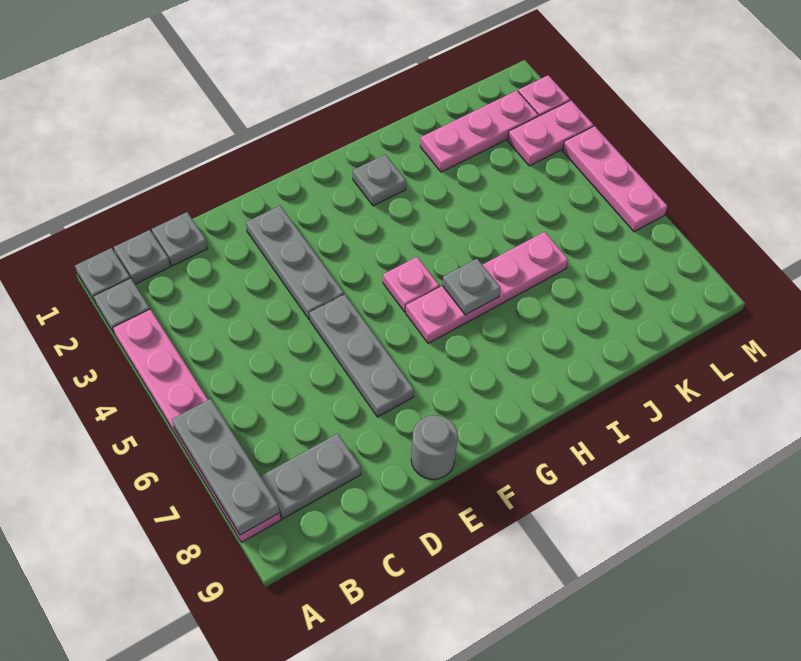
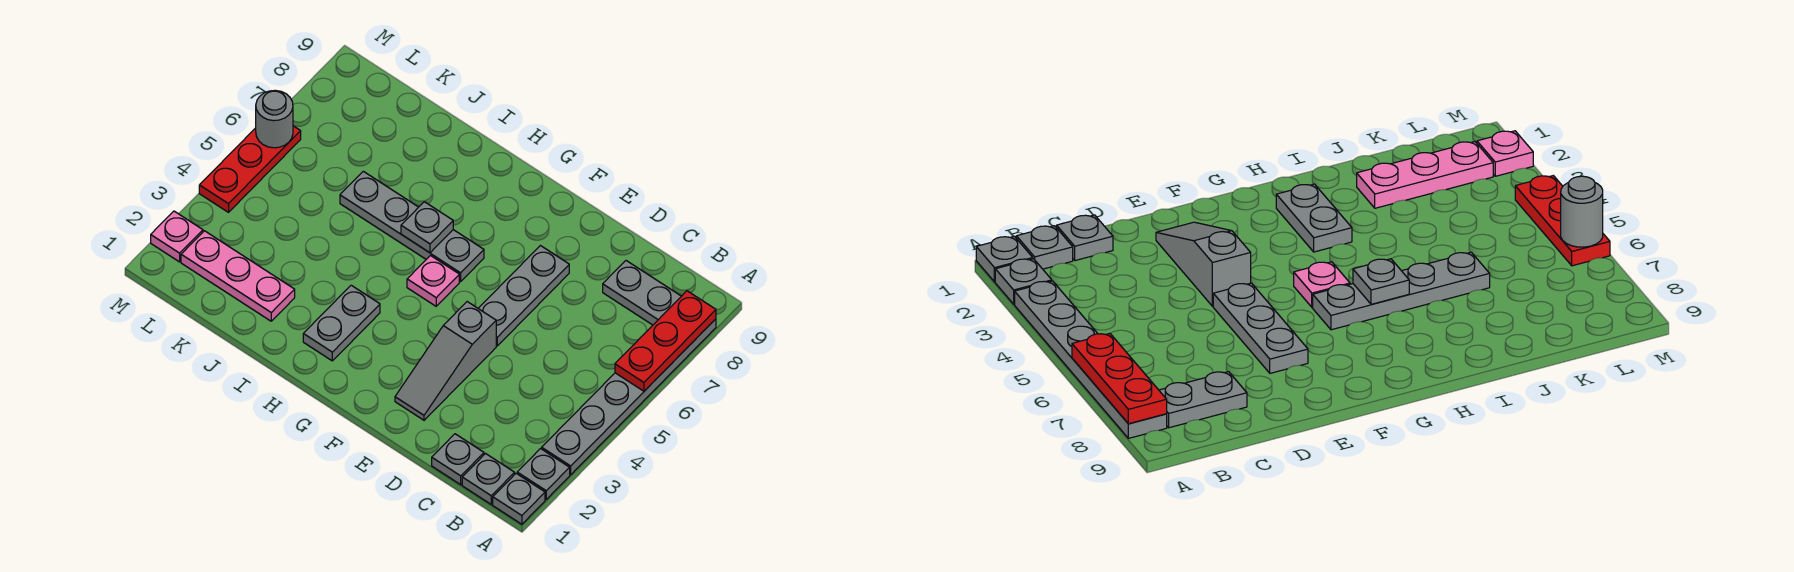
pink 1x6 plate [113,309,281,542] -> grey 1x6 plate [542,319,716,475]
grey 1x3 plate [172,399,280,535] -> red 1x3 plate [615,291,716,391]
grey 1x3 plate [246,206,344,320] -> grey 1x3 slope [395,302,496,420]
grey 1x1 round brick [411,415,458,479] -> grey 1x1 round brick moved to [256,90,293,148]
pink 1x4 plate [406,232,568,343] -> grey 1x4 plate [340,171,484,282]
grey 1x1 plate [353,154,406,206] -> grey 1x2 plate [303,285,380,361]
pink 1x2 plate [508,100,593,166] -> none
pink 1x3 plate [563,126,667,232] -> red 1x3 plate [199,126,301,212]

